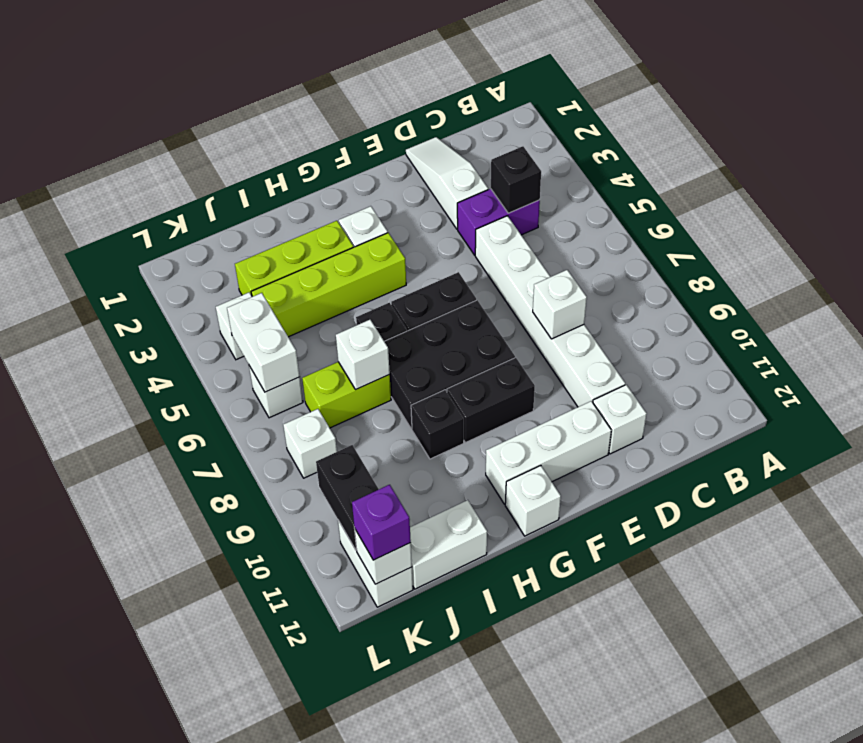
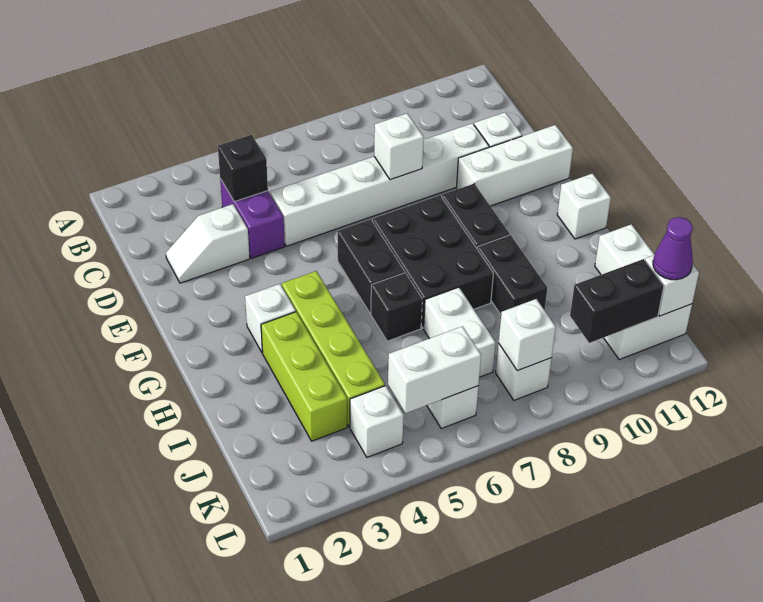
white 1x3 slope [406,137,488,229] -> white 1x2 slope [166,204,250,283]
white 1x3 brick [486,401,611,504] -> white 1x3 brick turned to [456,125,573,206]
black 1x1 brick [411,390,464,459] -> black 1x2 brick [477,235,547,315]
lime 1x2 brick [302,362,391,428] -> white 1x2 brick [424,287,496,377]
white 1x1 brick [336,319,390,390] -> white 1x1 brick moved to [499,299,556,371]
purple 1x1 brick [352,485,411,560] -> purple 1x1 cone [653,217,693,280]

